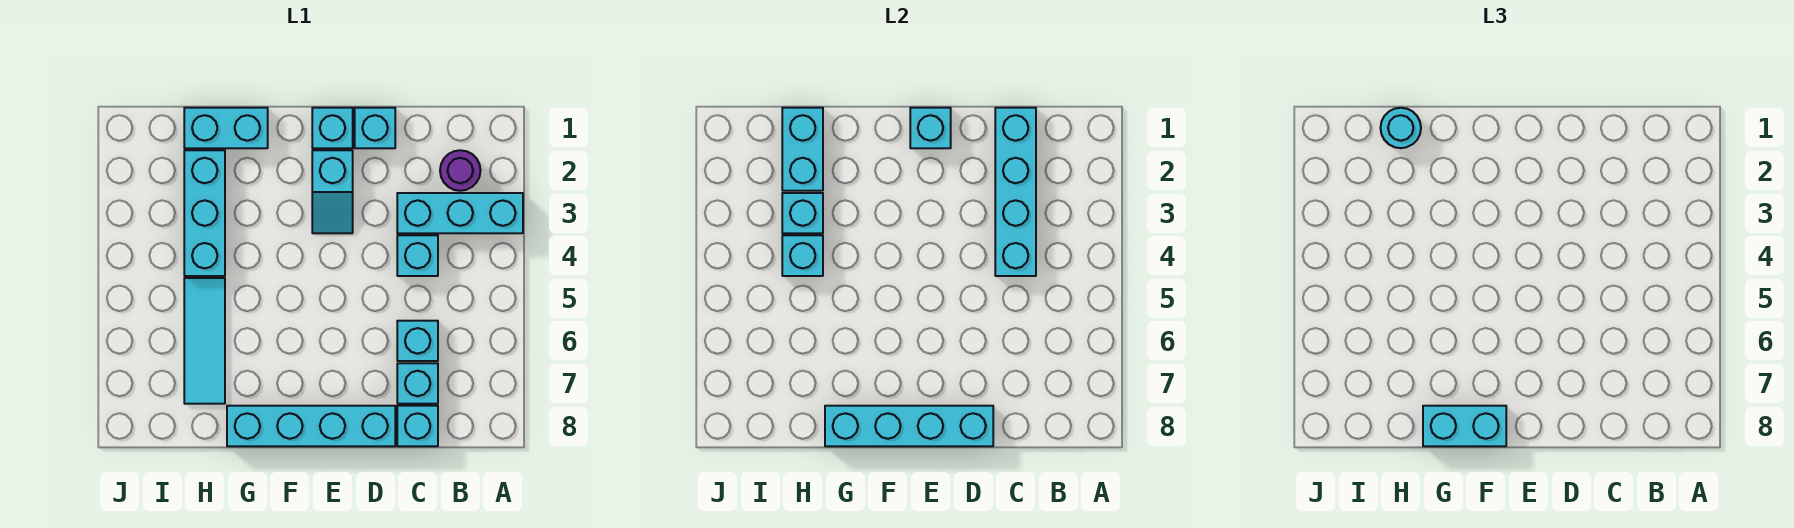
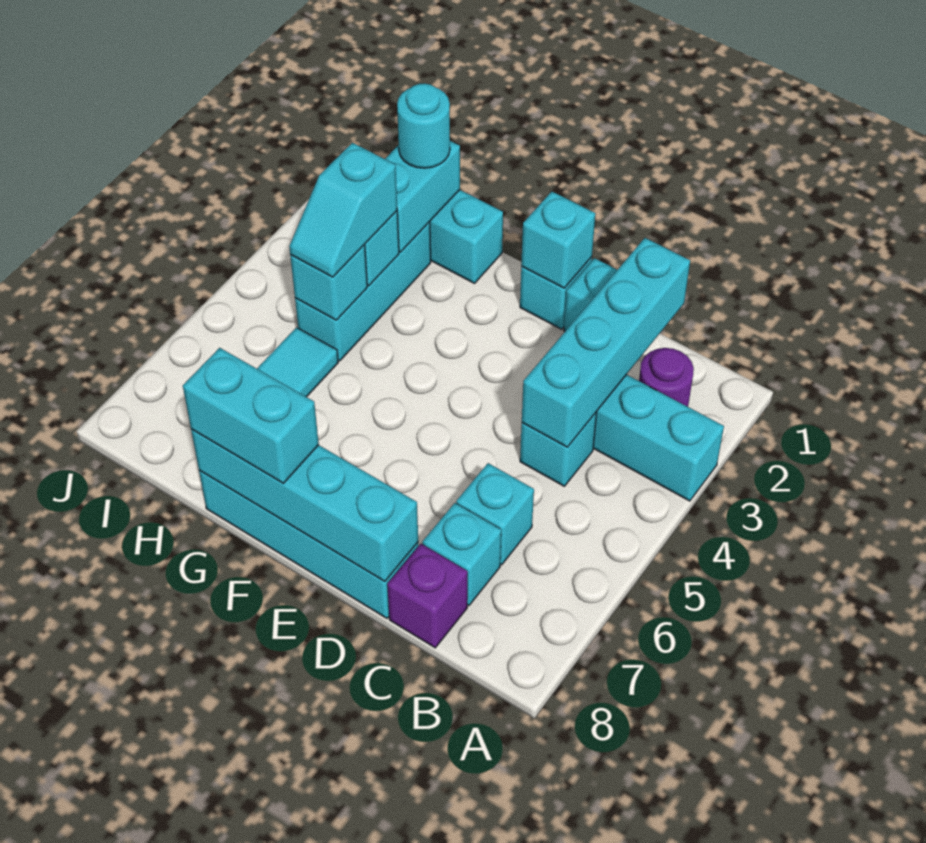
cyan 1x1 brick [397,406,438,446] -> purple 1x1 brick [387,544,468,648]
cyan 1x2 slope [312,150,353,233] -> cyan 1x2 slope moved to [289,143,397,277]

